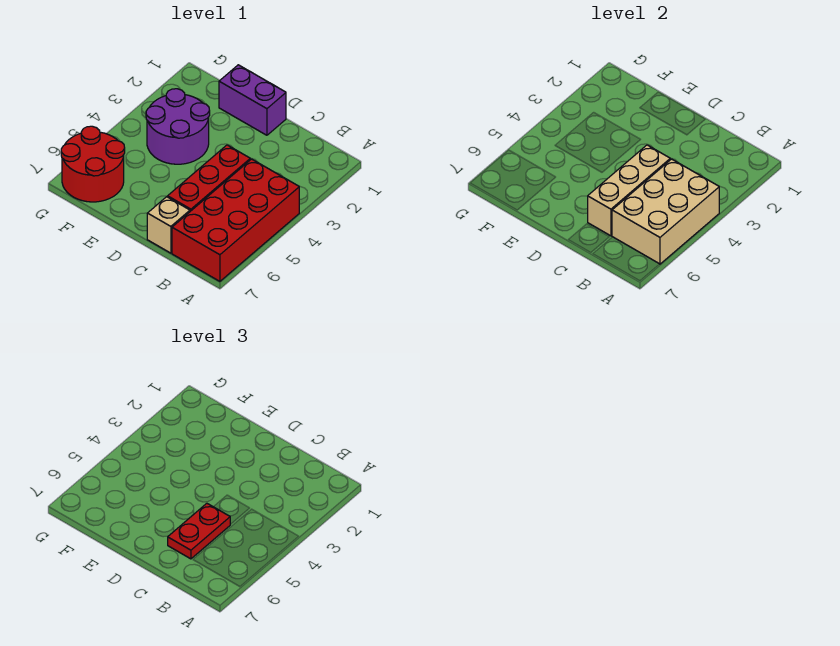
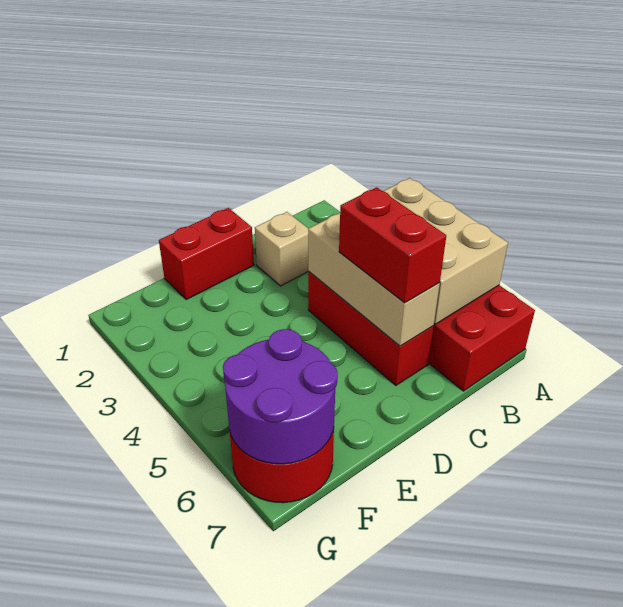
red 1x2 plate [168,503,230,559] -> red 1x2 brick [339,187,446,303]
tan 1x1 brick [147,197,190,253] -> tan 1x1 brick moved to [255,212,308,286]
purple 1x2 brick [219,65,286,135] -> red 1x2 brick [159,208,254,300]
purple 2x2 round brick [146,89,210,164] -> purple 2x2 round brick moved to [223,329,338,464]

